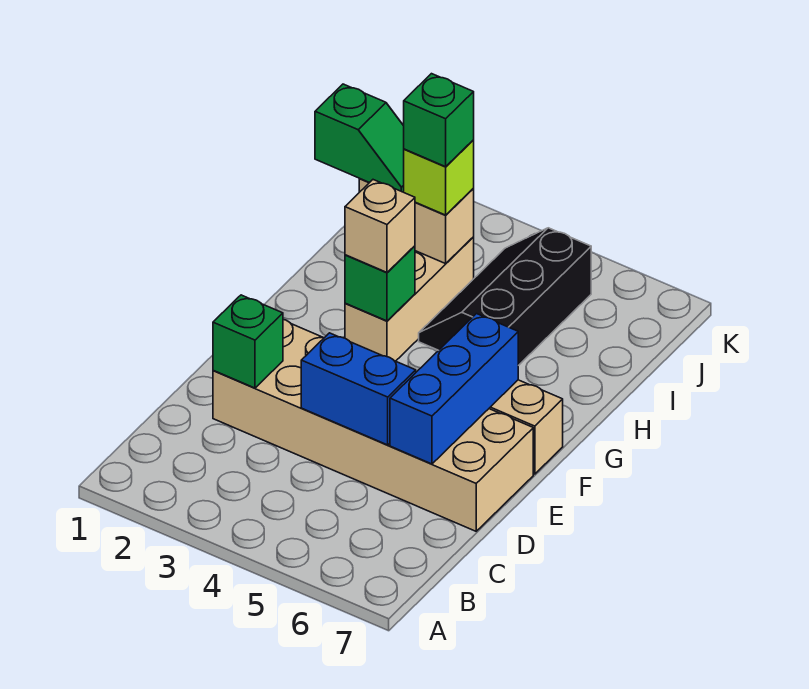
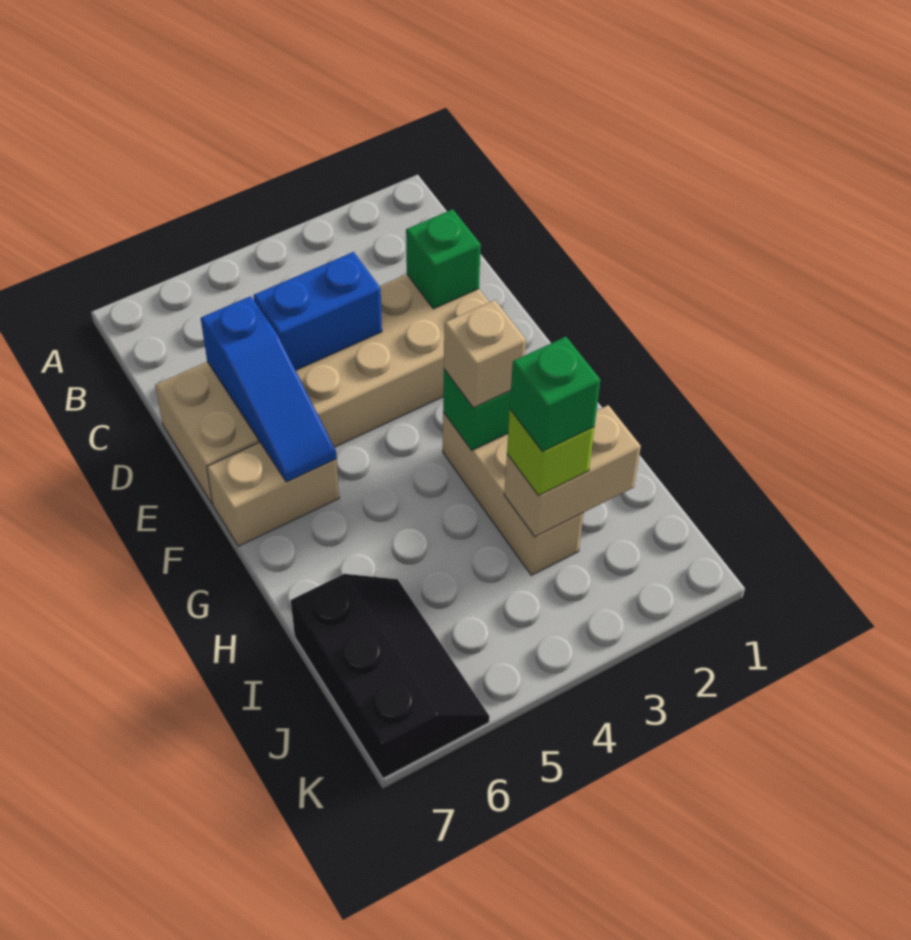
blue 1x3 brick [390,314,518,464] -> blue 1x3 slope [201,296,337,482]
black 2x3 slope [419,228,591,366] -> black 2x3 slope moved to [291,574,489,778]
green 1x2 slope [315,84,404,192] -> none

